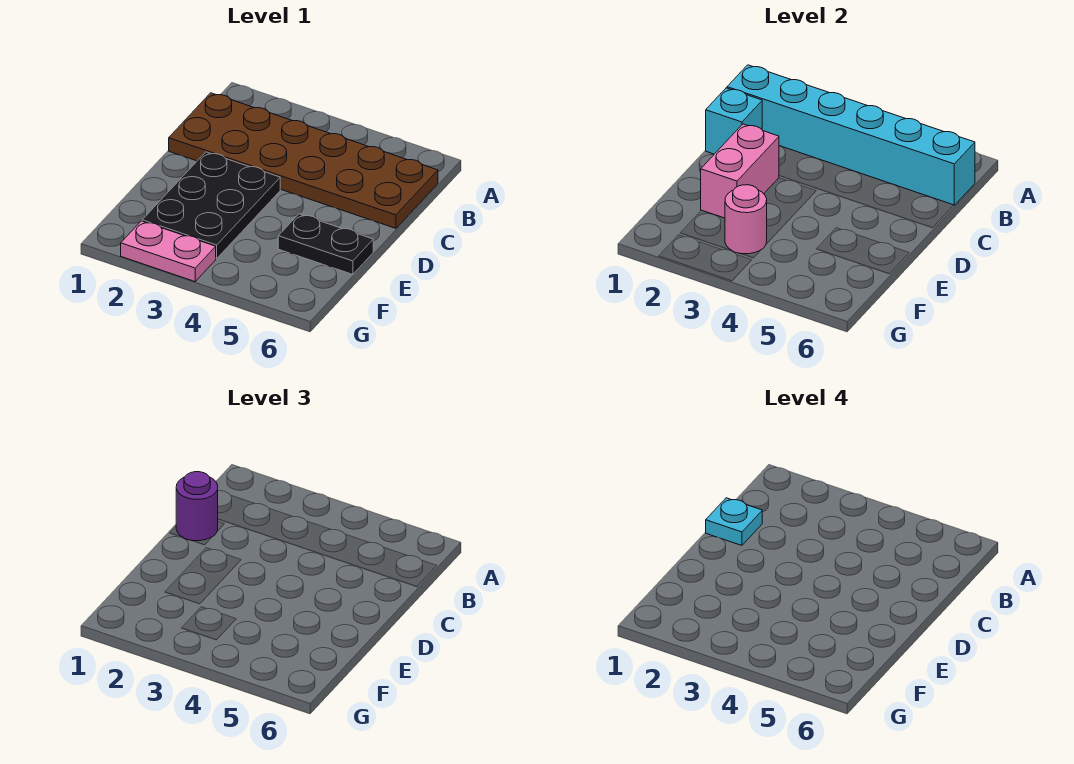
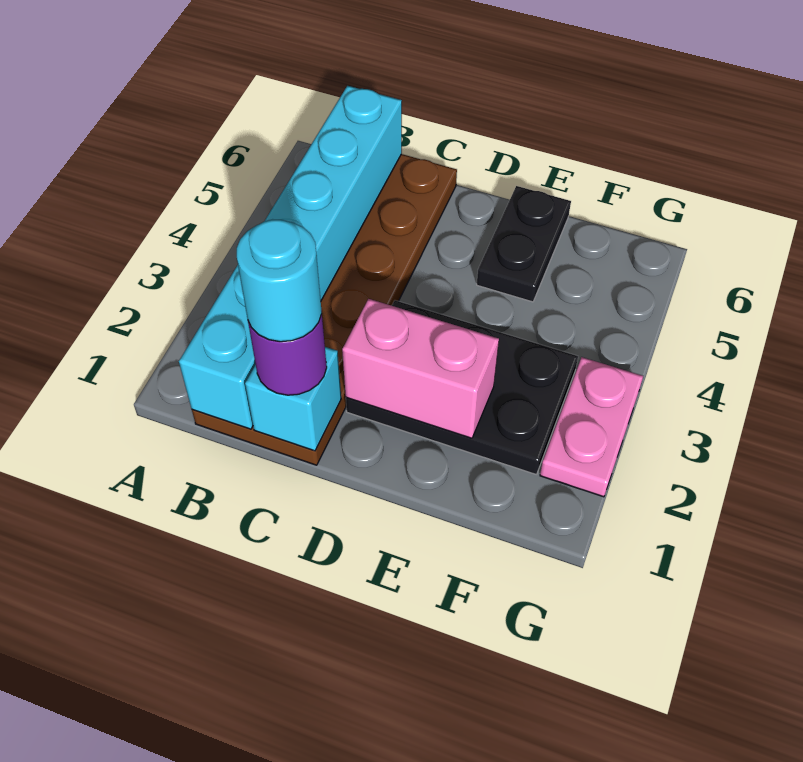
cyan 1x1 plate [706,498,762,545] -> cyan 1x1 round brick [237,219,322,342]
pink 1x1 round brick [725,185,767,254] -> none

